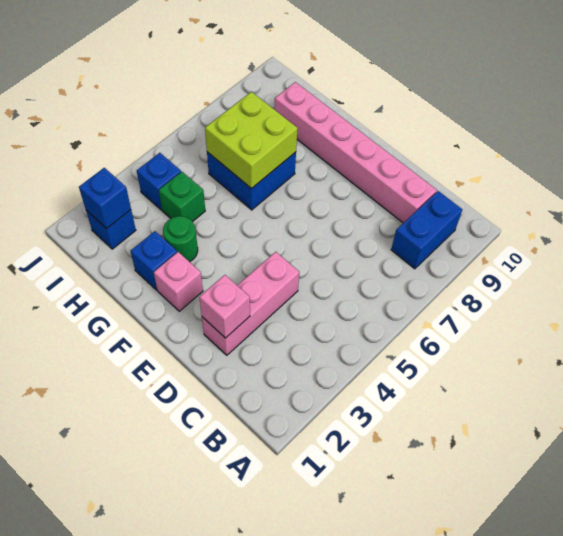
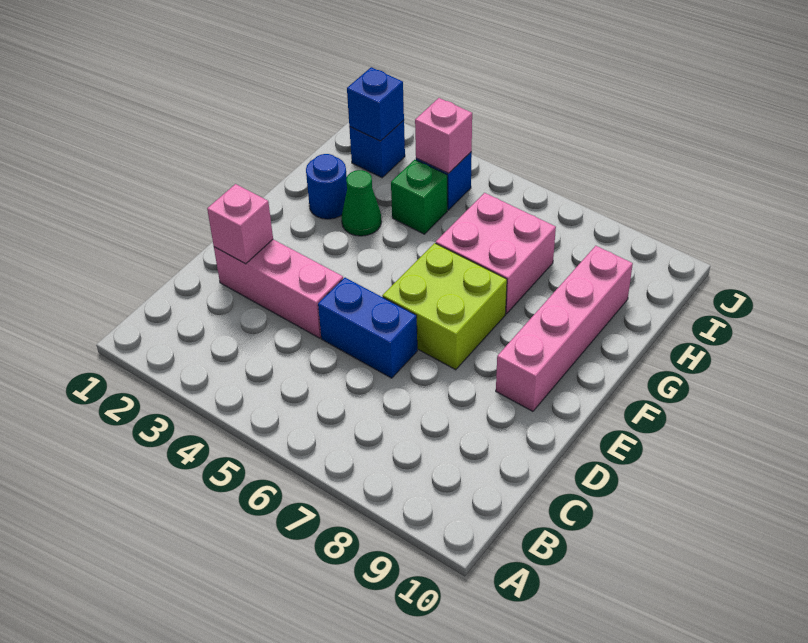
blue 1x2 brick [391,191,463,269] -> blue 1x2 brick moved to [318,278,417,378]
pink 1x6 brick [275,82,437,223] -> pink 1x4 brick [496,246,633,411]
pink 1x1 brick [154,252,203,311] -> pink 1x1 brick moved to [415,98,472,173]
blue 1x1 brick [131,231,177,290] -> blue 1x1 round brick [306,154,347,219]
green 1x1 round brick [163,216,198,262] -> green 1x1 cone [341,170,382,236]
blue 2x2 brick [207,152,296,210] -> pink 2x2 brick [436,193,556,314]
lime 2x2 brick [205,92,298,189] -> lime 2x2 brick moved to [382,243,507,370]

